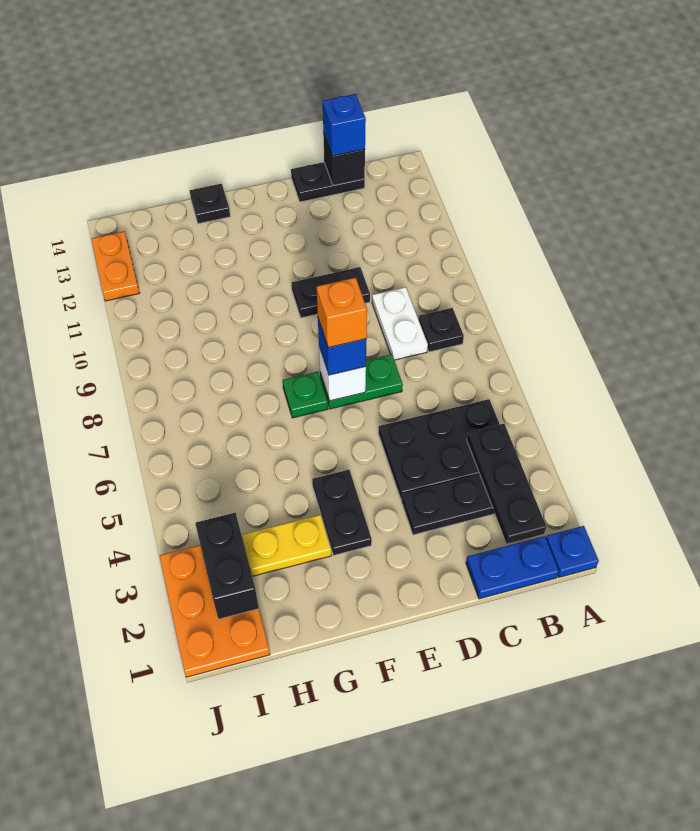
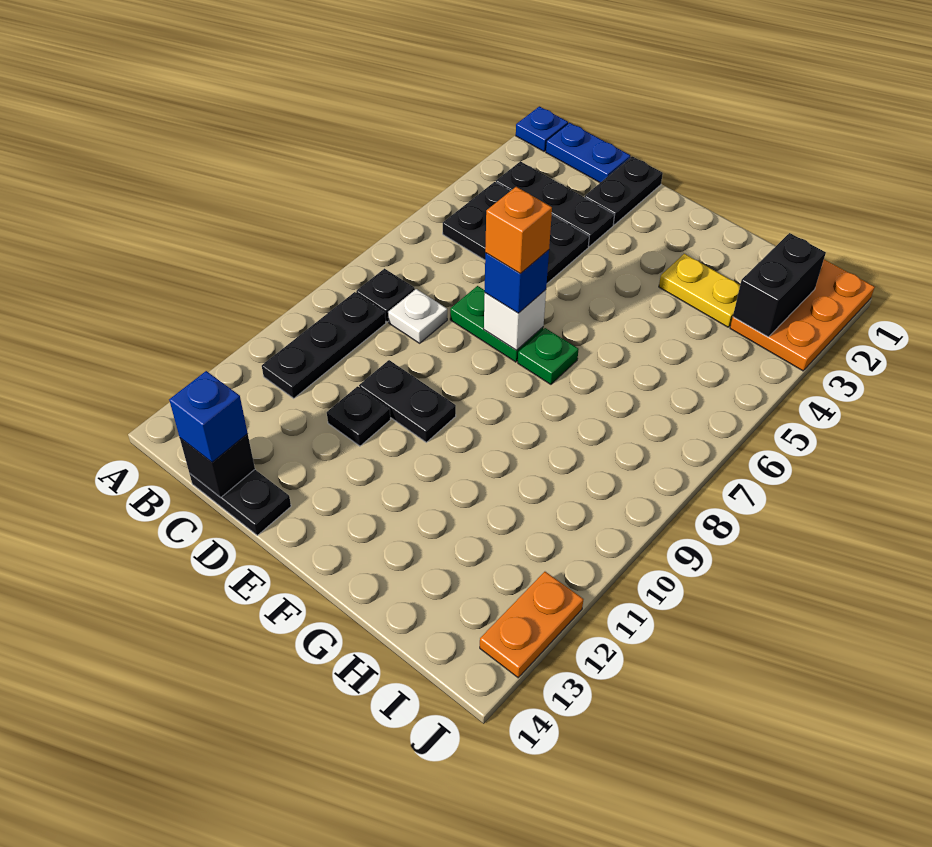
black 1x3 plate [467,424,546,544] -> black 1x3 plate moved to [262,292,386,398]
white 1x2 plate [372,287,428,360] -> white 1x1 plate [388,289,447,343]
black 1x2 plate [312,470,372,555] -> black 1x2 plate moved to [585,156,663,225]
black 1x1 plate [190,184,230,224] -> black 1x1 plate moved to [327,386,390,446]

